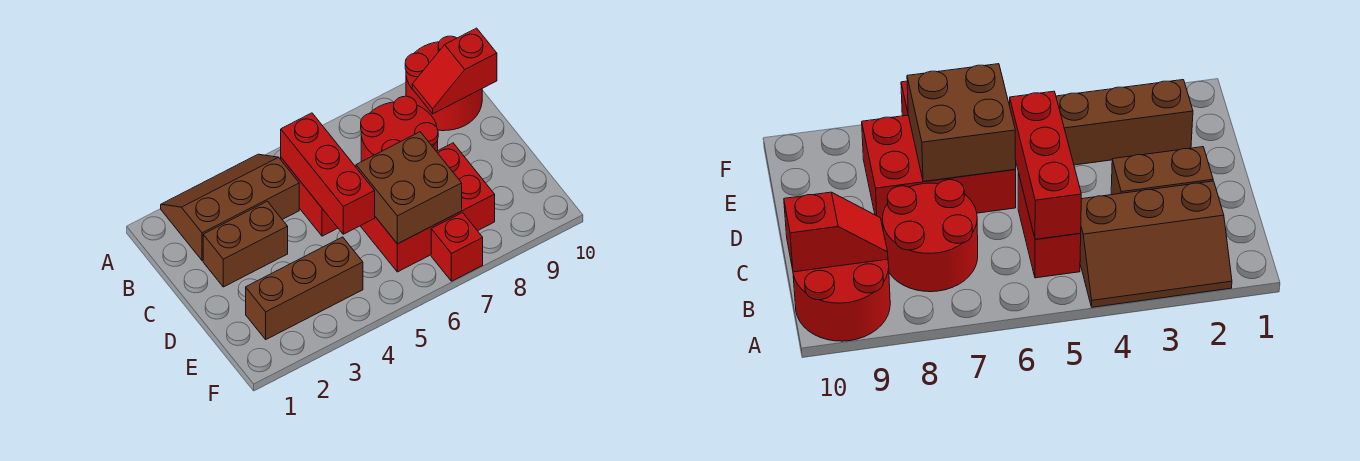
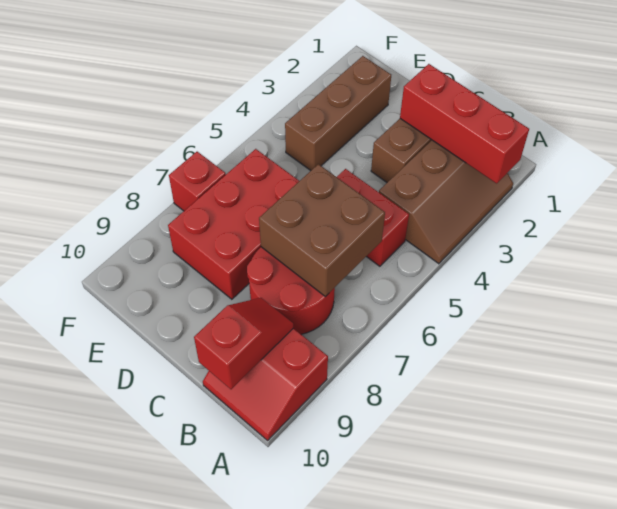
red 2x2 round brick [405,36,482,131] -> red 2x2 slope [203,328,328,441]
red 1x3 brick [281,113,375,234] -> red 1x3 brick moved to [400,64,529,184]
brown 2x2 brick [356,132,462,244] -> brown 2x2 brick moved to [259,164,385,297]

